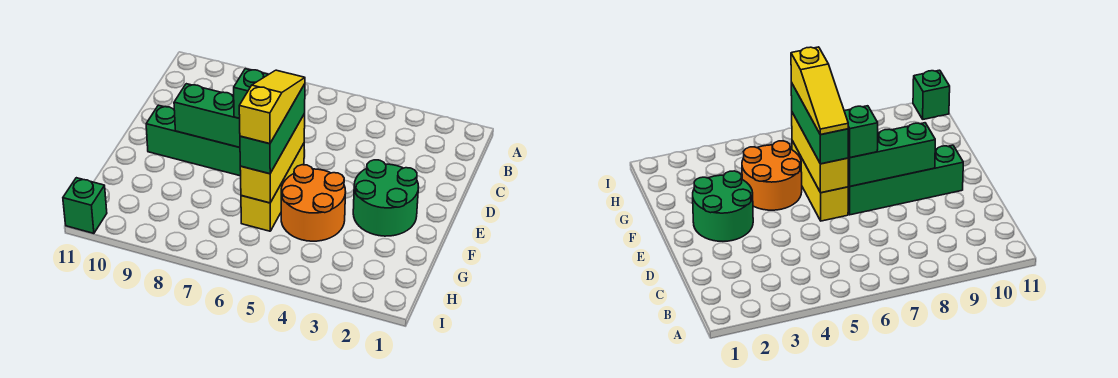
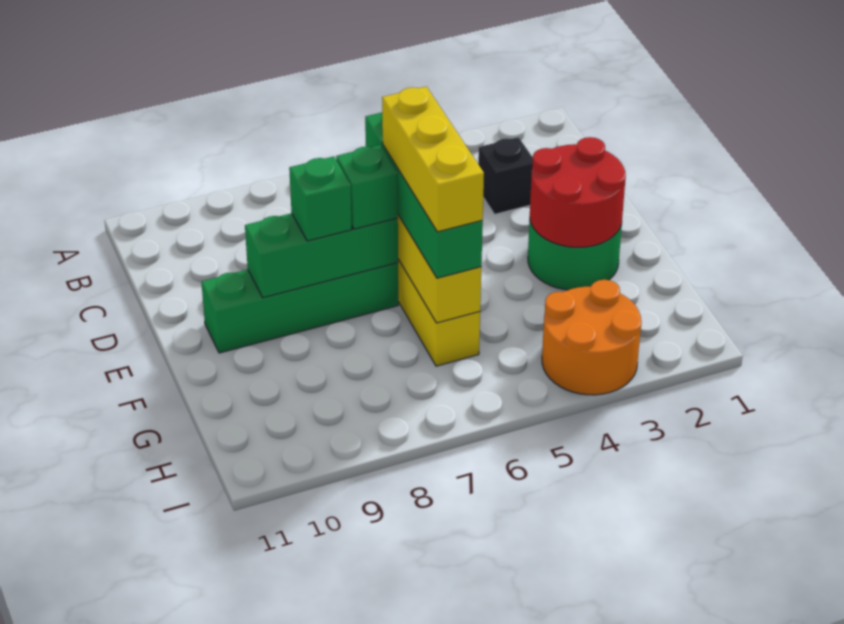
none -> black 1x1 brick [478,137,533,214]
none -> red 2x2 round brick [530,137,626,247]
green 1x3 brick [240,84,305,174] -> green 1x4 brick [365,113,483,278]
yellow 1x3 slope [239,70,305,144] -> yellow 1x3 brick [382,87,484,232]
orange 2x2 round brick [281,165,346,241] -> orange 2x2 round brick moved to [542,280,641,395]
green 1x1 brick [63,178,107,233] -> green 1x1 brick moved to [289,156,352,241]

